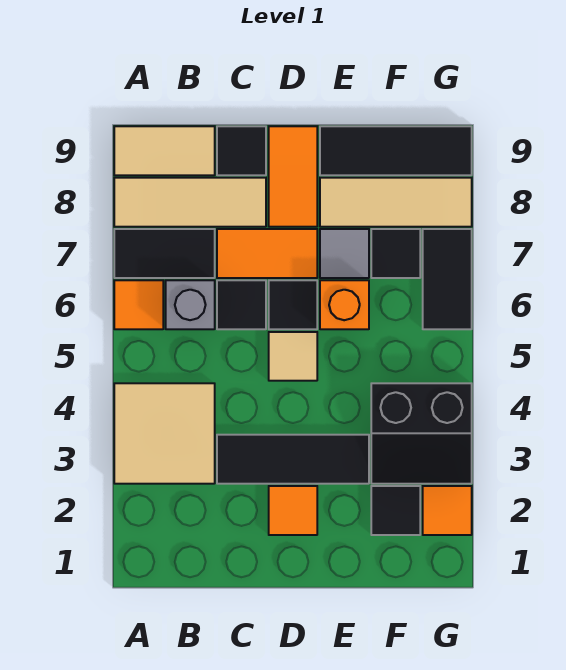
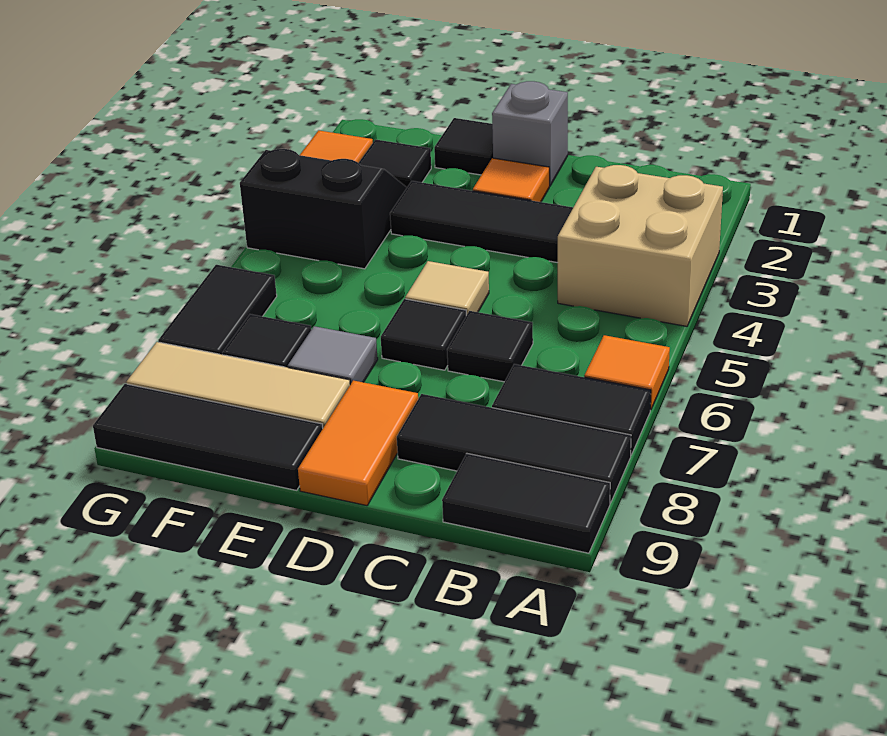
tan 2x2 tile [114,383,215,484] -> tan 2x2 brick [558,165,723,326]
tan 1x3 tile [114,178,266,227] -> black 1x3 tile [397,394,631,503]
tan 1x2 tile [114,126,215,175] -> black 1x2 tile [442,454,610,553]
grey 1x1 brick [166,280,215,329] -> grey 1x1 brick moved to [492,81,568,186]
orange 1x2 tile [217,229,317,278] -> none
black 1x1 tile [217,126,266,175] -> black 1x1 tile moved to [434,118,493,175]
orange 1x1 brick [320,280,369,329] -> none

